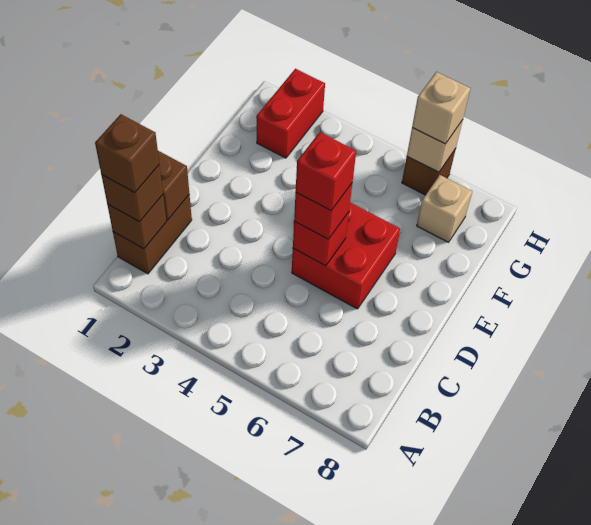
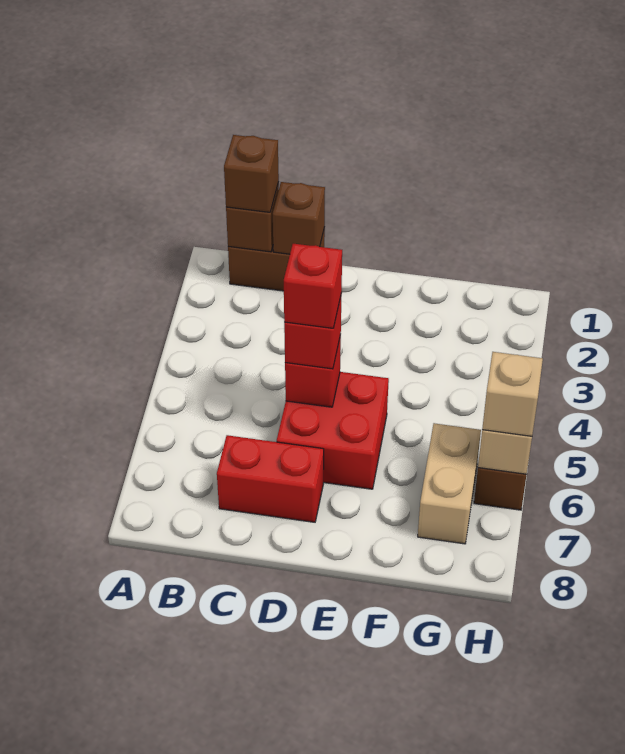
brown 1x1 brick [95,114,159,193] -> none
red 1x2 brick [256,69,325,158] -> red 1x2 brick moved to [217,435,324,522]
tan 1x1 brick [417,175,472,242] -> tan 1x2 brick [418,423,481,544]

